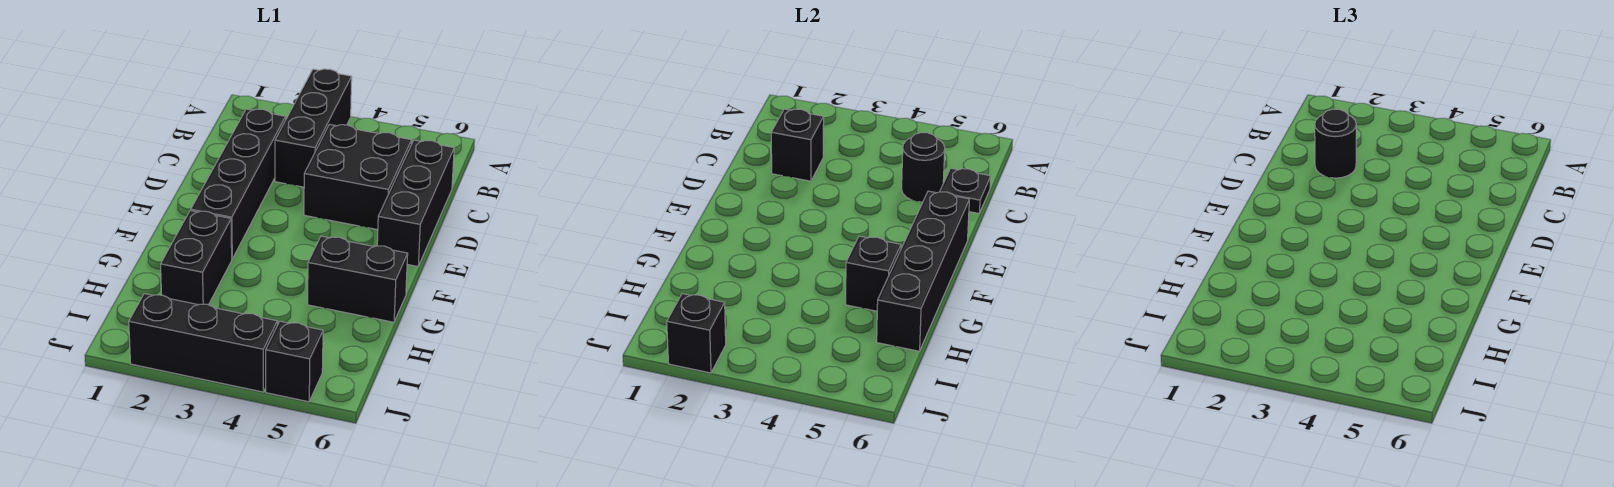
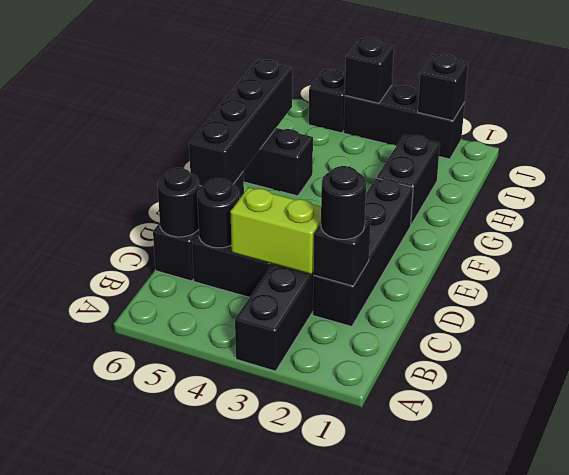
none -> lime 1x2 brick [230,187,321,274]
black 1x1 plate [940,168,991,213] -> black 1x1 round brick [157,168,199,237]
black 1x1 brick [846,236,901,311] -> black 1x1 brick moved to [345,38,394,103]

